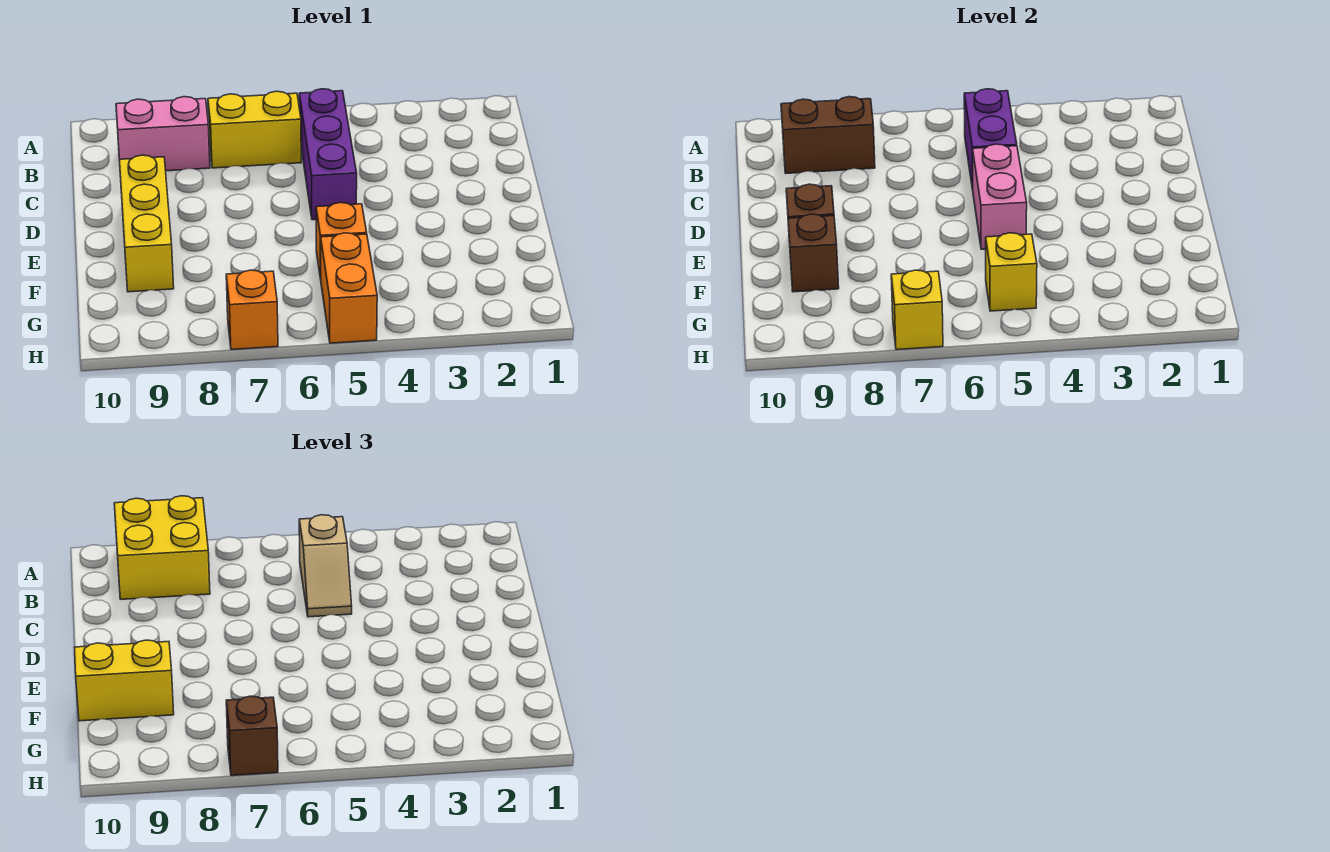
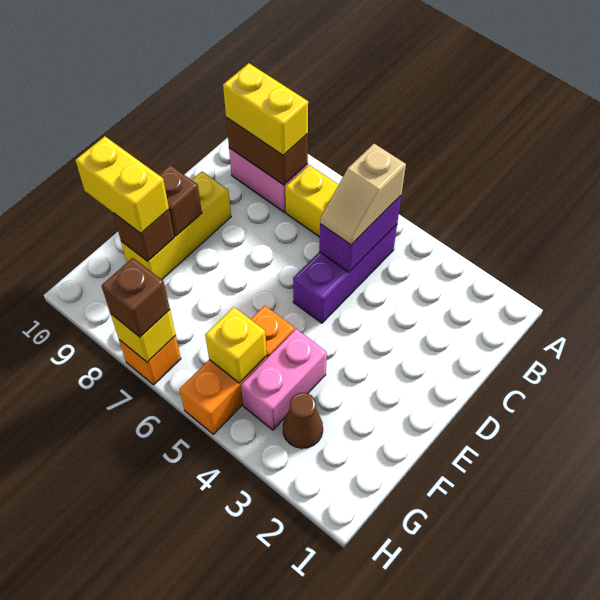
yellow 2x2 brick [114,496,210,599] -> yellow 1x2 brick [223,63,308,155]
pink 1x2 brick [973,144,1027,249] -> pink 1x2 brick moved to [241,329,327,430]
none -> brown 1x1 cone [283,393,323,448]

